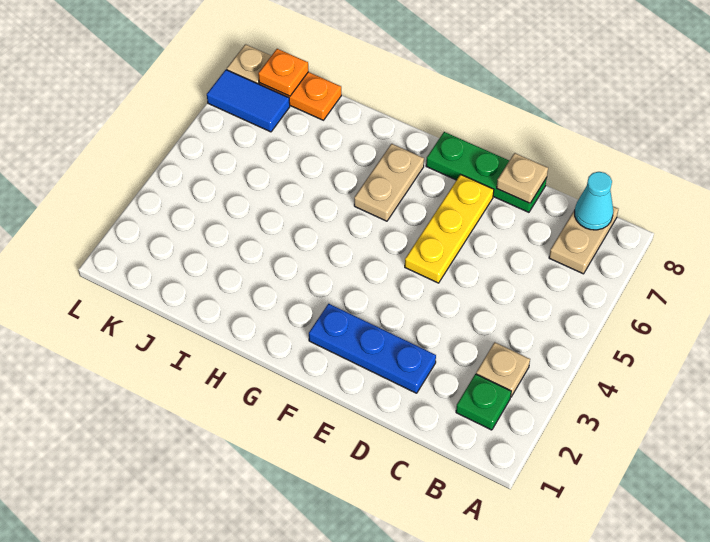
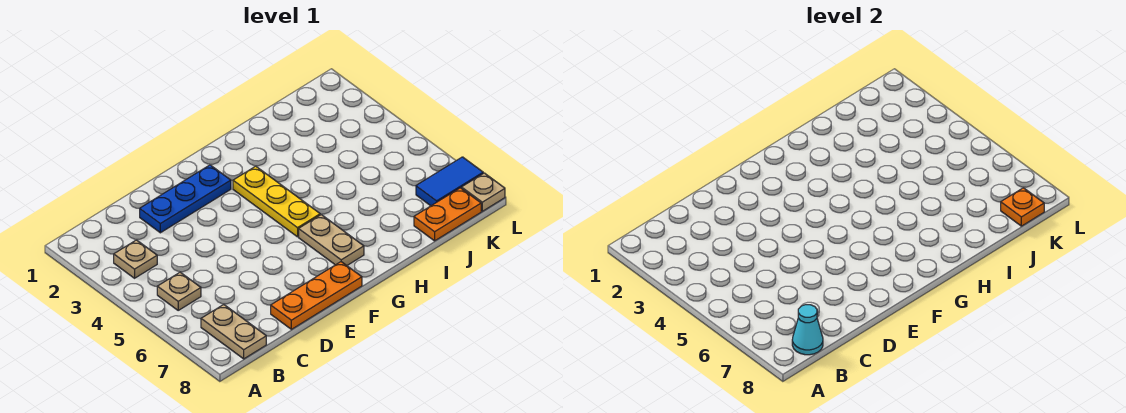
green 1x1 plate [456,374,511,430] -> none
green 1x3 plate [426,132,547,212] -> orange 1x3 plate [271,262,362,329]
tan 1x1 plate [497,153,548,203] -> tan 1x1 plate moved to [157,272,201,310]
yellow 1x3 plate [405,175,494,283] -> yellow 1x3 plate moved to [233,166,320,237]

